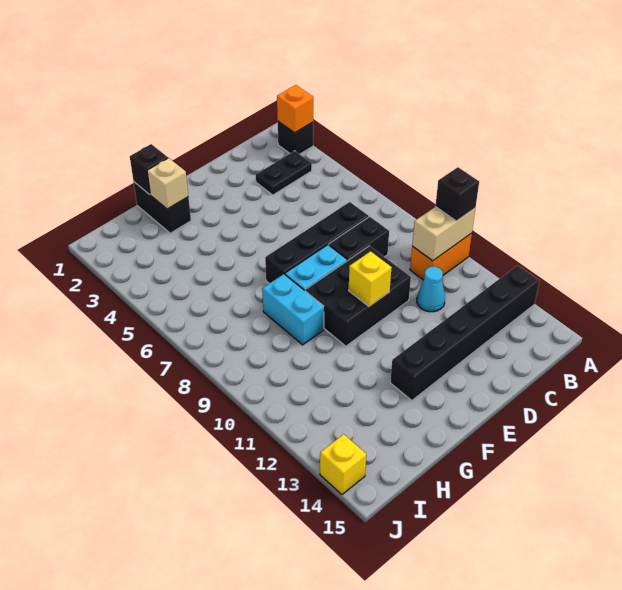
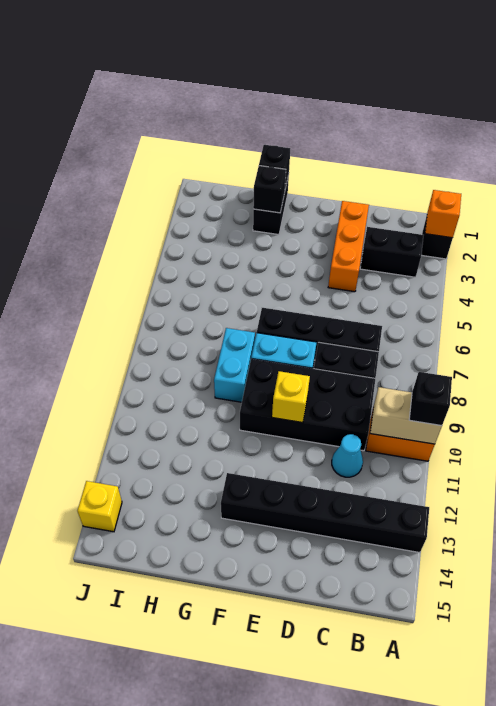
black 1x2 plate [256,151,312,195] -> black 1x2 brick [360,227,423,277]
none -> orange 1x3 brick [328,201,369,292]
black 2x3 brick [305,246,411,346] -> black 2x4 brick [240,359,376,451]
tan 1x1 brick [147,158,188,209] -> black 1x1 brick [253,166,286,213]

